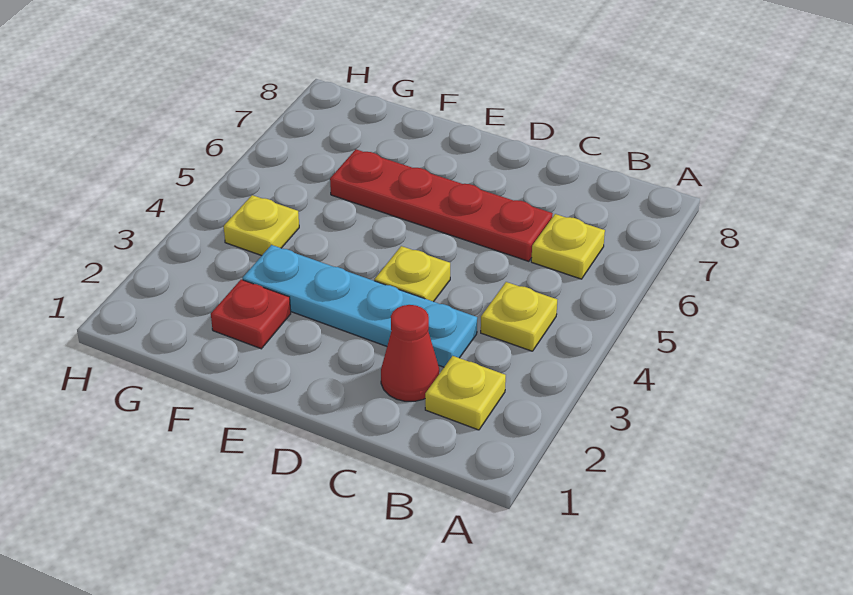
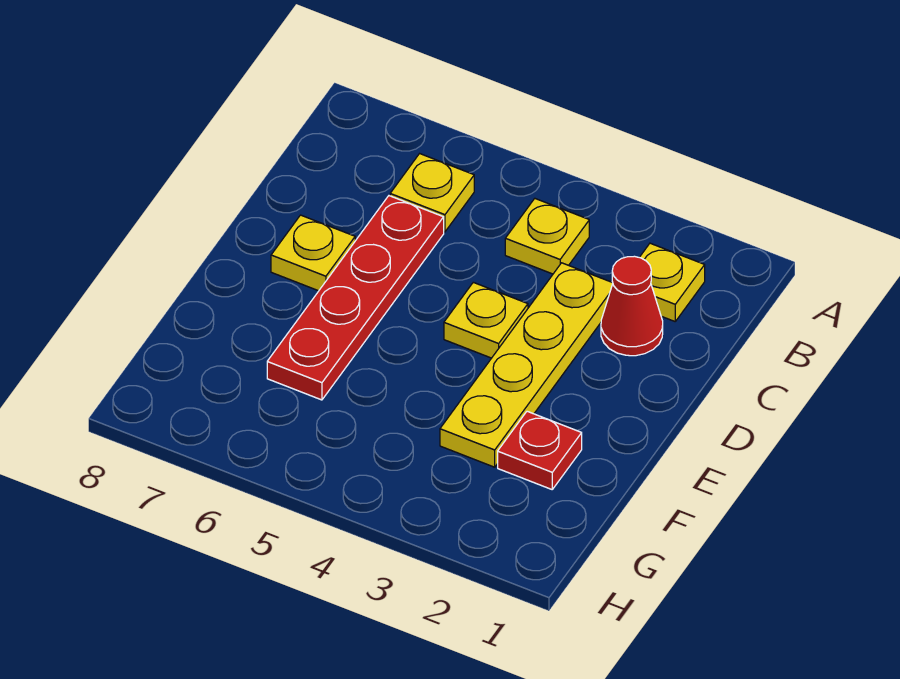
cyan 1x4 plate [243,245,477,367] -> yellow 1x4 plate [440,263,613,467]
yellow 1x1 plate [224,195,299,256] -> yellow 1x1 plate moved to [271,215,355,291]

